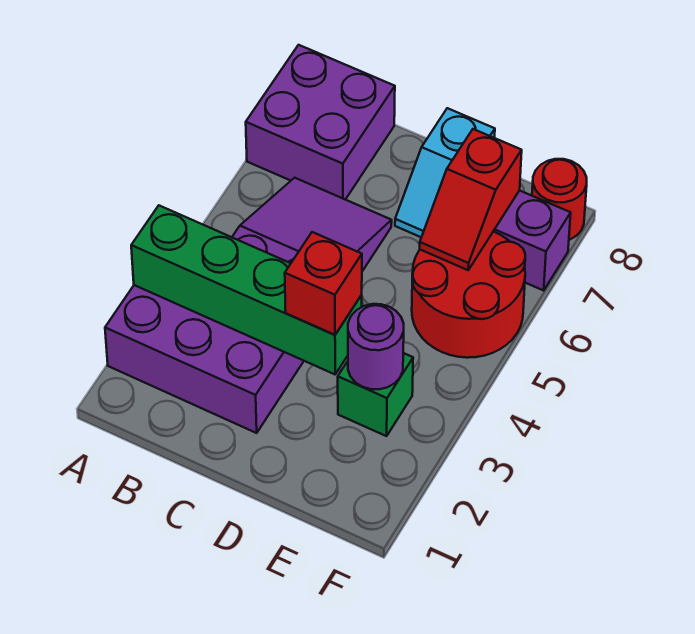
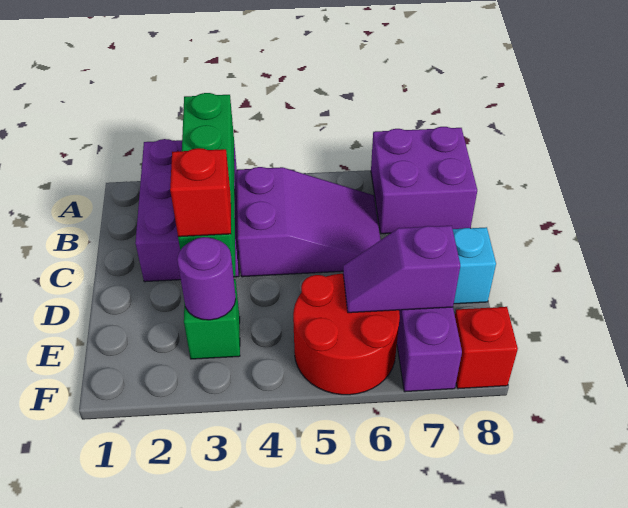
red 1x2 slope [420,129,522,270] -> purple 1x2 slope [343,226,460,313]
red 1x1 round brick [532,159,587,240] -> red 1x1 brick [455,307,518,389]

